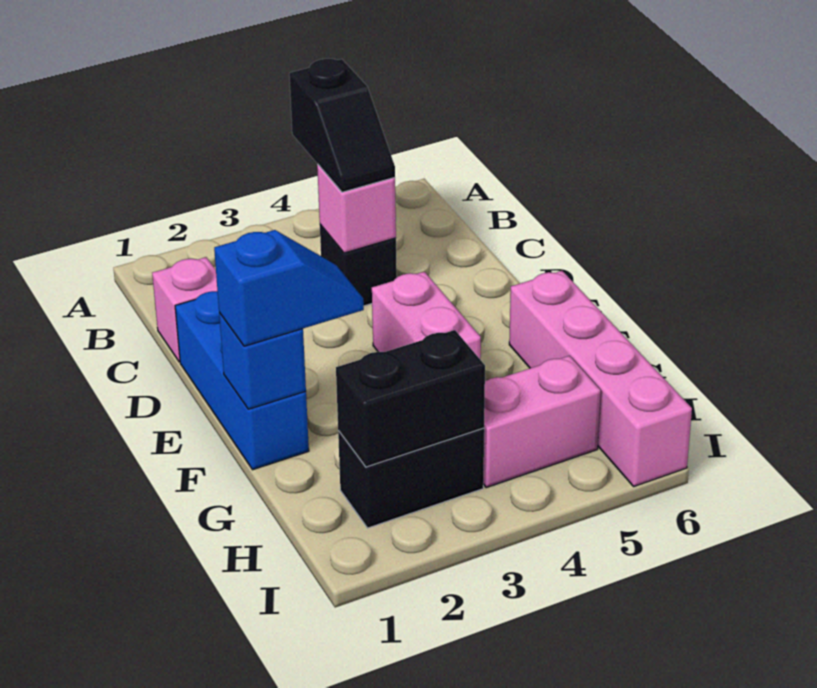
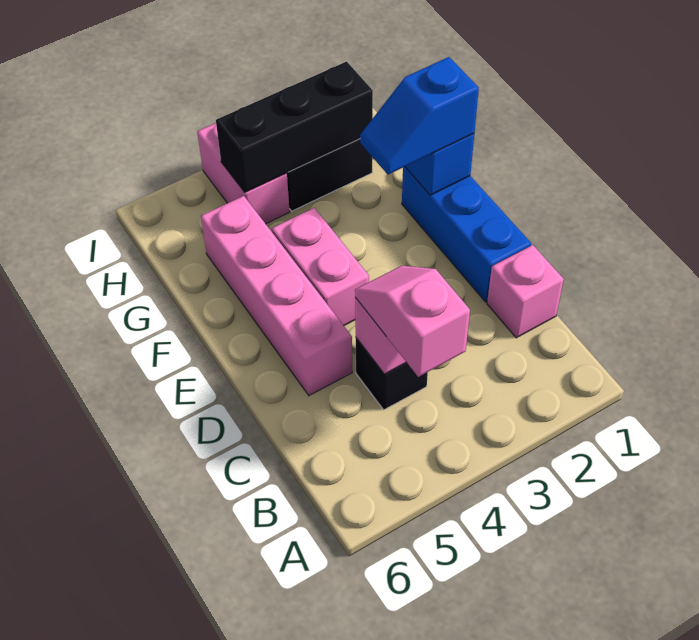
black 1x2 slope [289,59,395,192] -> pink 1x2 slope [355,266,470,377]
pink 1x4 brick [509,271,692,486] -> pink 1x4 brick moved to [201,196,352,395]
black 1x2 brick [336,330,485,467] -> black 1x3 brick [216,61,373,192]
pink 1x2 brick [483,356,601,487] -> pink 1x2 brick turned to [197,123,290,224]

